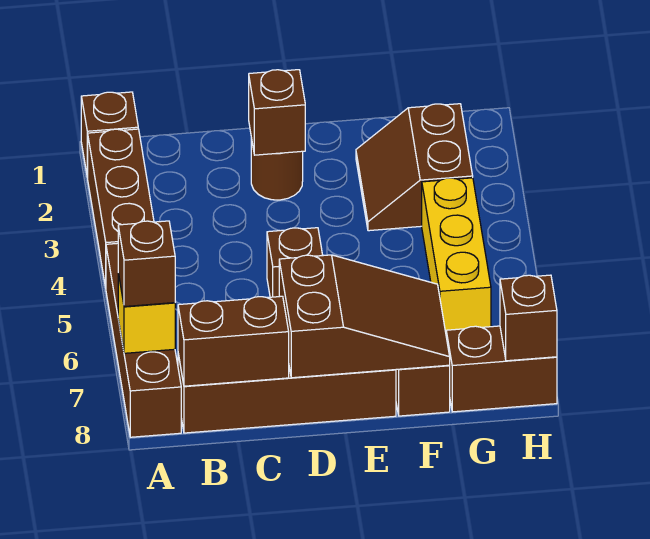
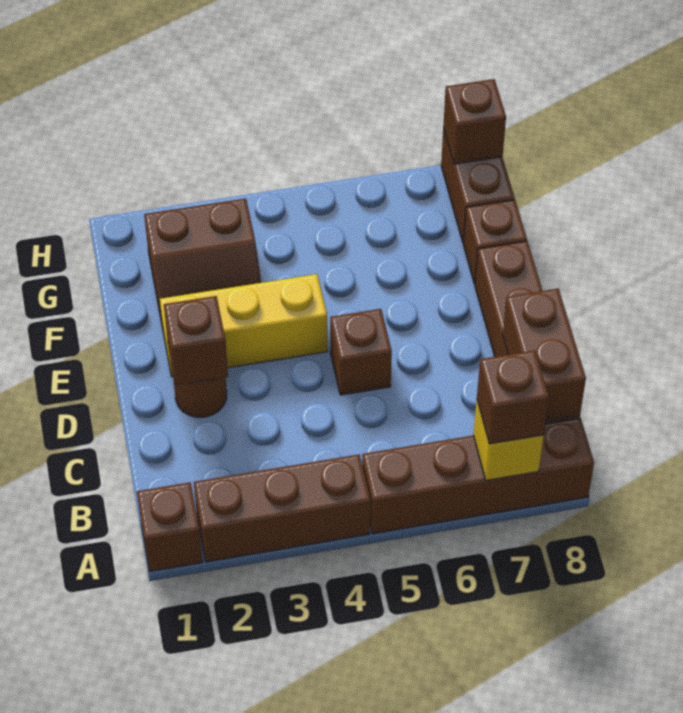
brown 2x3 slope [279,255,450,378] -> none
yellow 1x3 brick [422,178,491,332] -> yellow 1x3 brick moved to [160,274,327,377]

